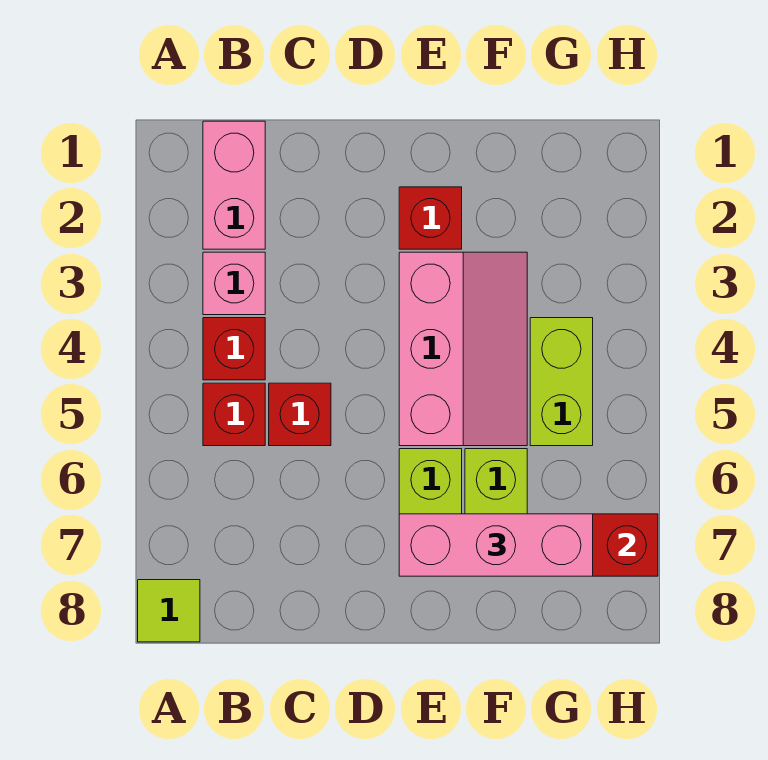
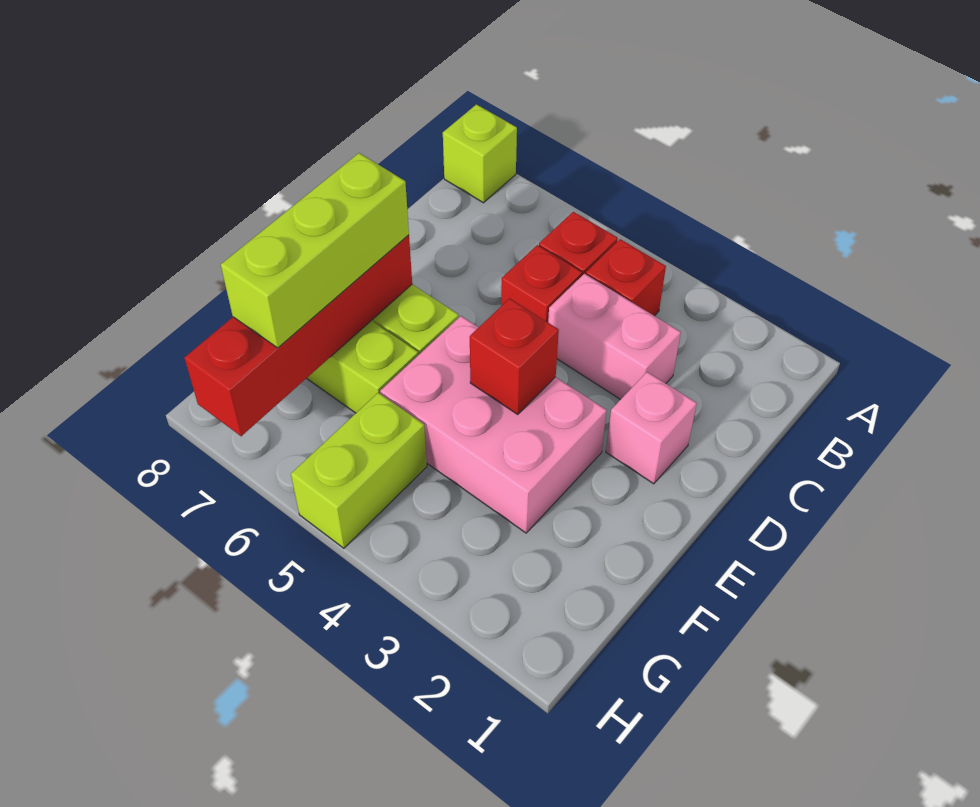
lime 1x1 tile [138,580,200,642] -> lime 1x1 brick [443,105,517,203]
pink 1x2 brick [203,121,265,249] -> pink 1x2 brick moved to [548,274,681,400]
pink 1x1 brick [203,252,265,315] -> pink 1x1 brick moved to [606,372,697,484]
red 1x1 brick [399,187,462,249] -> red 1x1 brick moved to [470,299,559,414]
pink 2x3 slope [399,252,527,446] -> pink 2x3 brick [380,316,607,533]
pink 1x3 brick [399,514,593,576] -> lime 1x3 brick [221,153,409,348]
lime 1x2 brick [530,318,593,446] -> lime 1x2 brick turned to [291,393,427,548]

